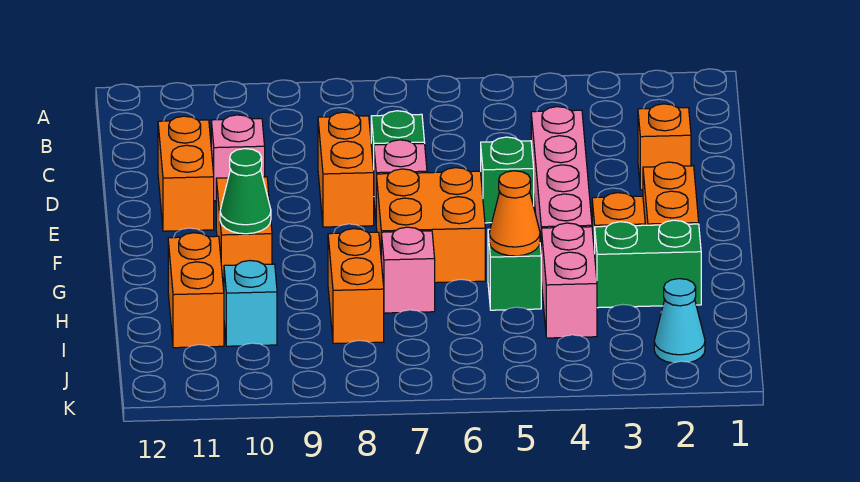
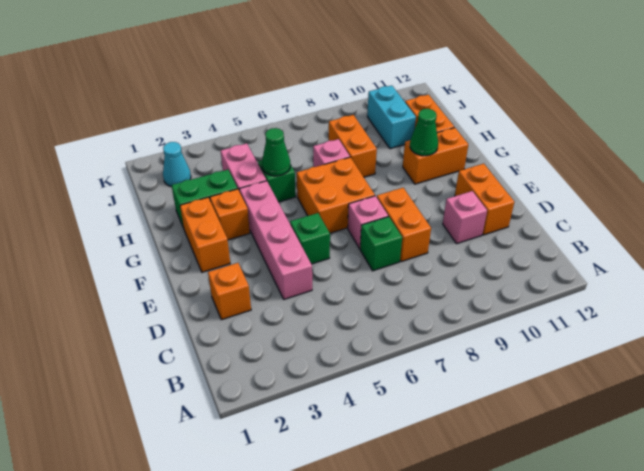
orange 1x2 brick [216,177,272,288] -> orange 1x2 brick turned to [403,128,468,184]
orange 1x1 cone [489,171,540,256] -> green 1x1 cone [262,128,291,176]
cyan 1x1 brick [224,261,277,346] -> cyan 1x2 brick [367,86,416,149]

